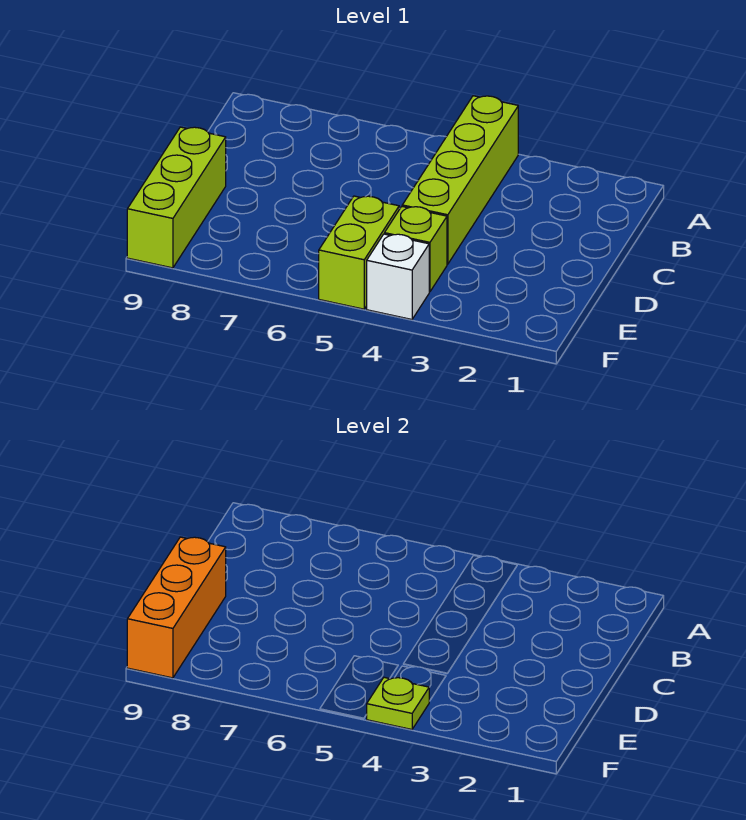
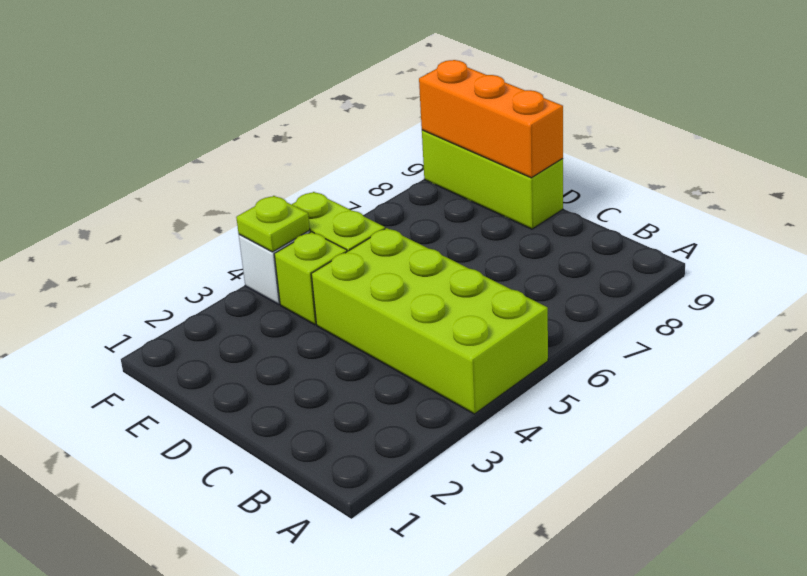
lime 1x4 brick [402,96,518,264] -> lime 2x4 brick [311,228,548,414]

